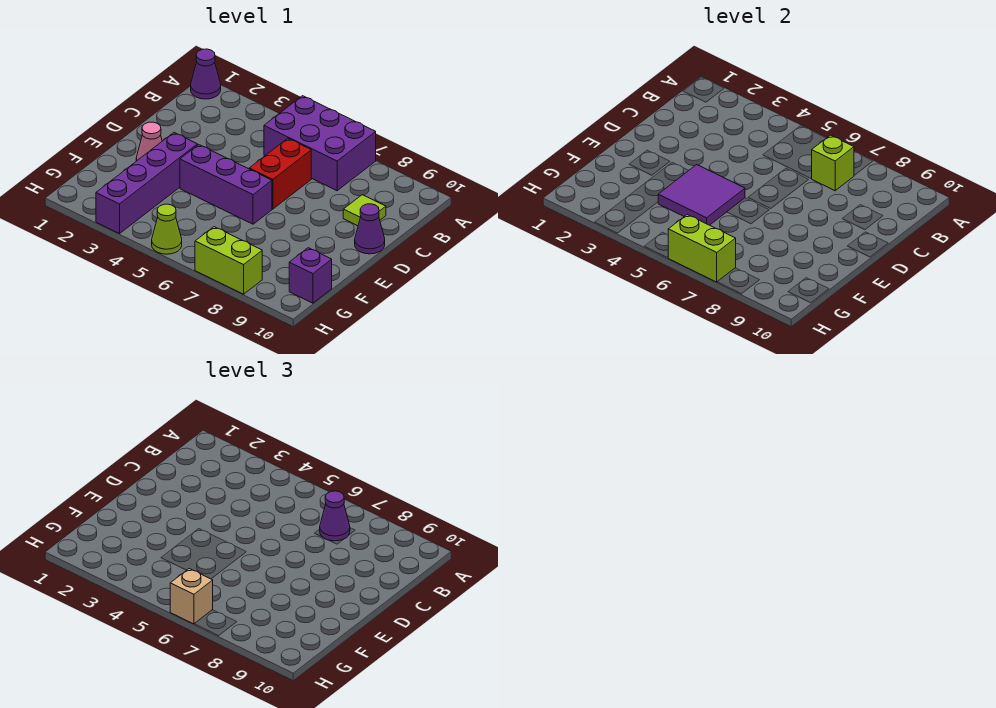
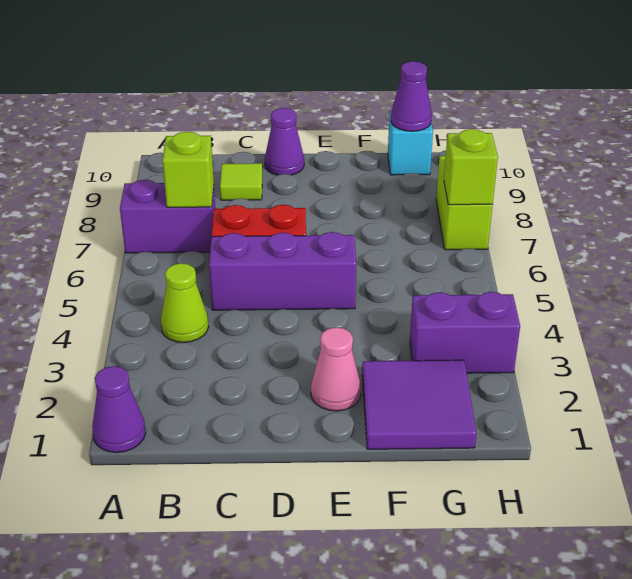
purple 2x3 brick [264,96,376,191] -> purple 1x2 brick [120,180,215,253]
purple 1x1 cone [320,491,350,541] -> purple 1x1 cone moved to [391,61,432,131]
purple 1x4 brick [96,133,198,234] -> purple 1x2 brick [410,292,520,373]
purple 1x3 brick [180,145,272,224] -> purple 1x3 brick turned to [209,232,356,310]
purple 2x2 tile [658,165,745,225] -> purple 2x2 tile moved to [362,360,476,449]
purple 1x1 brick [289,248,332,303] -> cyan 1x1 brick [388,111,433,175]
lime 1x1 cone [152,204,182,254] -> lime 1x1 cone moved to [161,263,209,343]
lime 1x2 brick [668,215,736,282] -> lime 1x1 brick [444,129,498,205]
tan 1x1 brick [170,569,213,624] -> none

